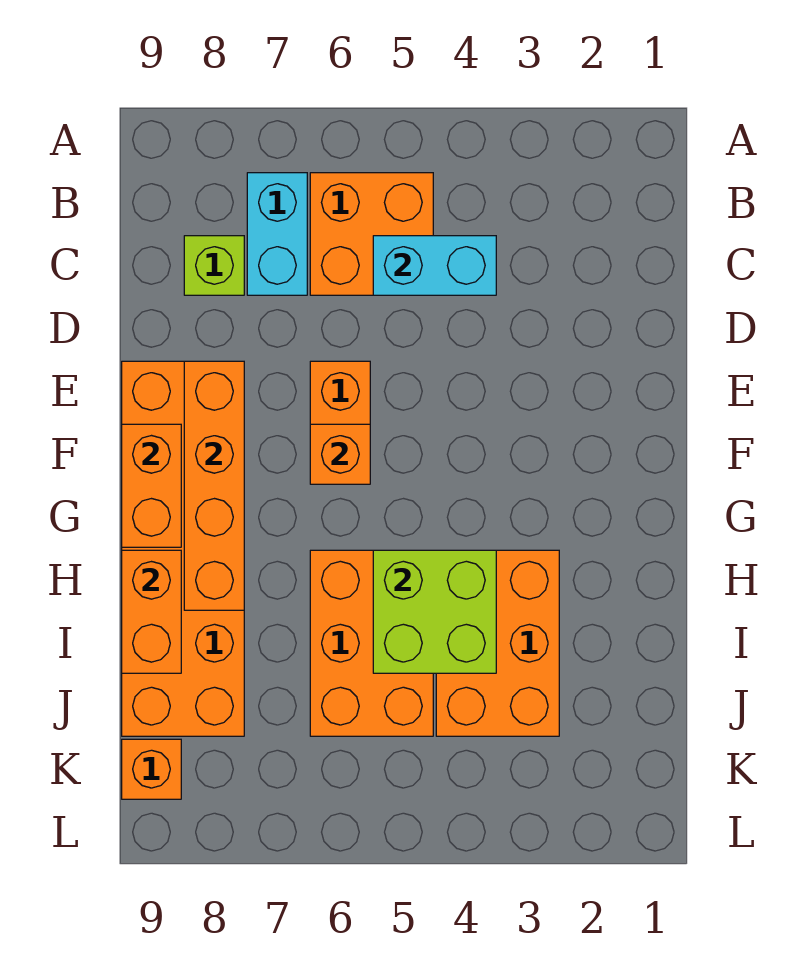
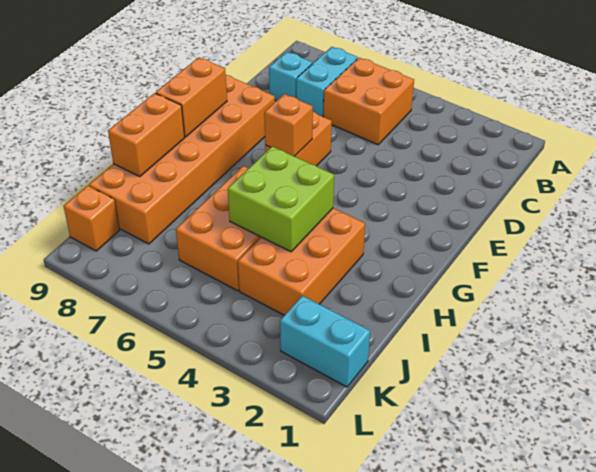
cyan 1x2 brick [373,236,496,295] -> cyan 1x2 brick moved to [280,296,370,387]
lime 1x1 brick [184,236,244,295] -> cyan 1x1 brick [269,52,312,101]
orange 1x4 brick [184,361,244,610] -> none

